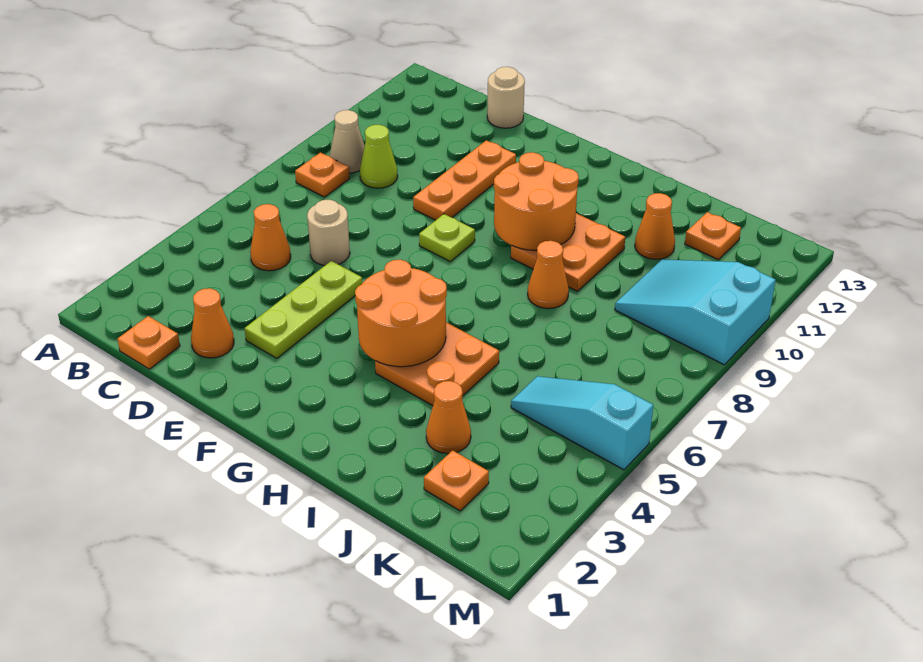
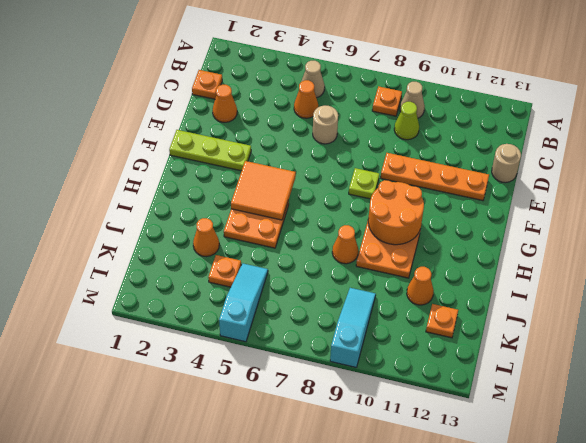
none -> tan 1x1 cone [301,61,325,98]
lime 1x3 plate [244,261,362,358] -> lime 1x3 plate moved to [169,130,251,171]
orange 1x3 plate [413,140,516,220] -> orange 1x4 plate [381,153,489,201]
orange 2x2 round brick [355,260,447,367] -> orange 2x2 tile [231,161,296,220]
orange 1x1 plate [424,450,489,511] -> orange 1x1 plate moved to [208,255,241,287]
cyan 2x3 slope [615,259,776,365] -> cyan 1x3 slope [330,288,376,367]

